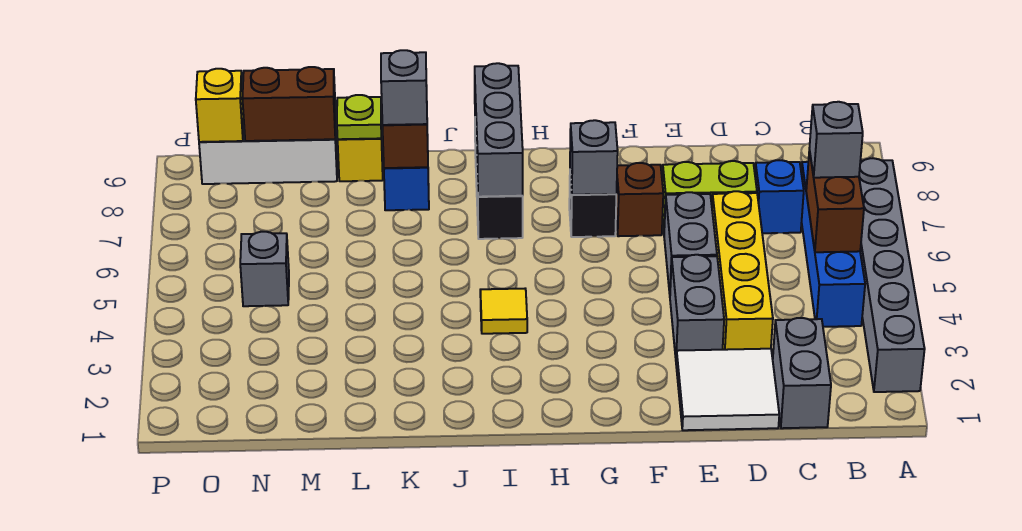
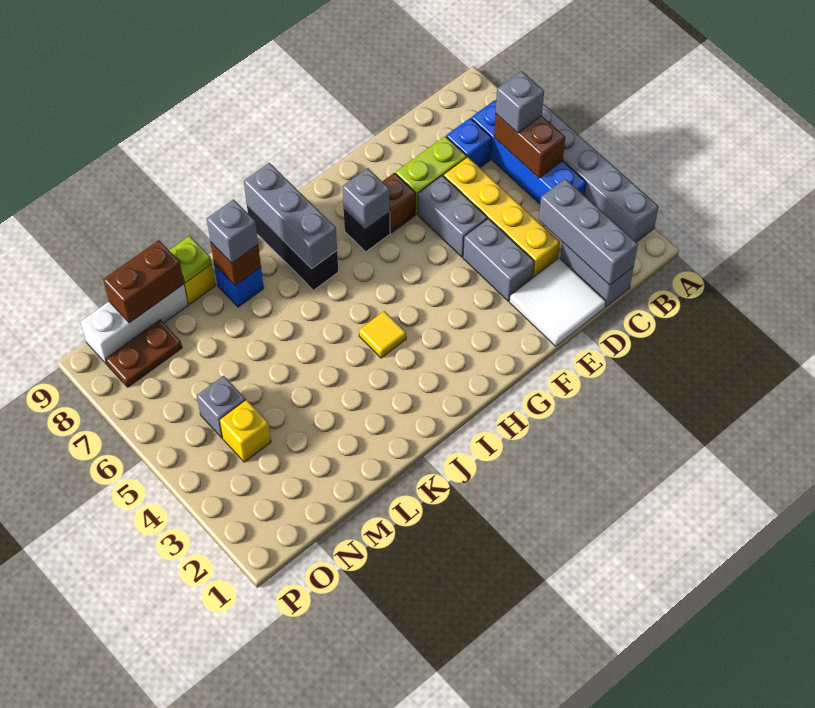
none -> grey 1x3 brick [539,179,638,285]
none -> brown 1x2 plate [106,320,182,387]
yellow 1x1 brick [196,69,244,142] -> yellow 1x1 brick moved to [219,400,271,462]

